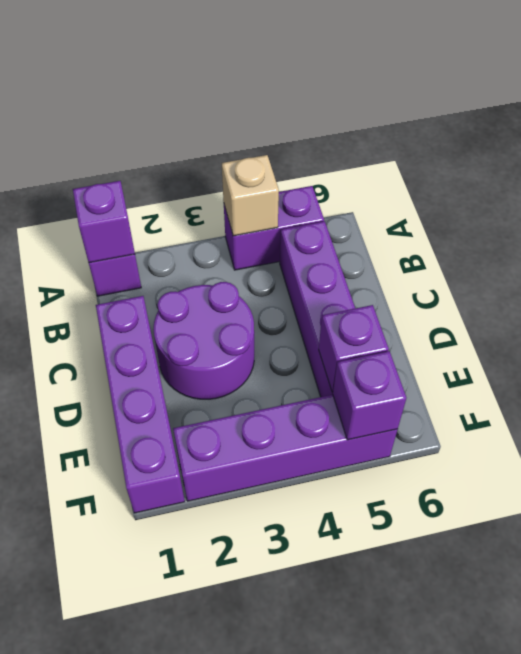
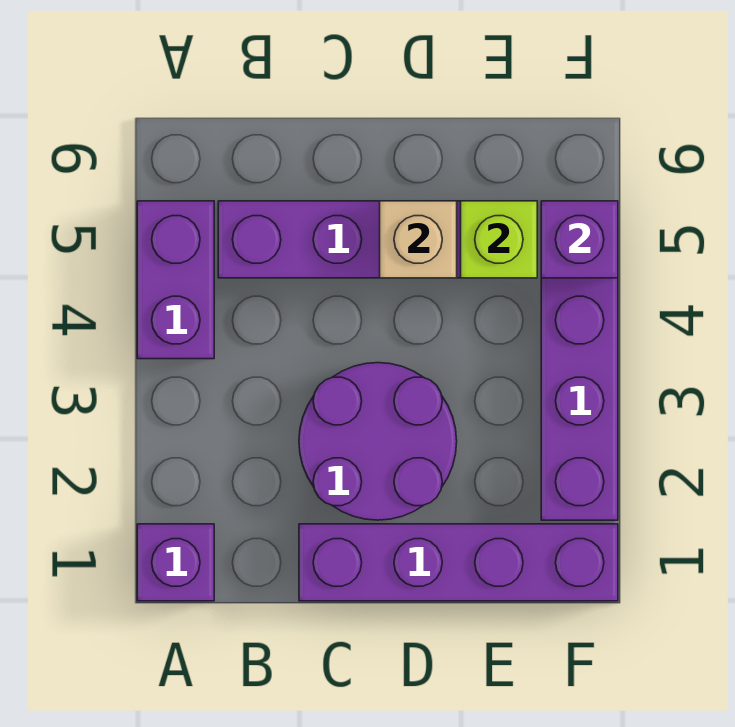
purple 1x1 brick [73,181,135,263] -> none
tan 1x1 brick [222,155,279,236] -> tan 1x1 brick moved to [380,201,457,278]
purple 1x1 brick [319,305,389,392] -> lime 1x1 brick [461,201,537,278]

